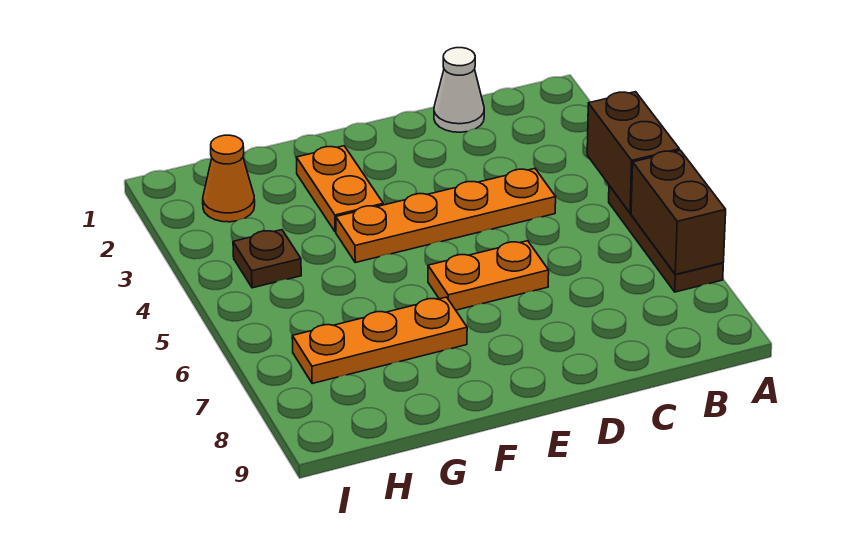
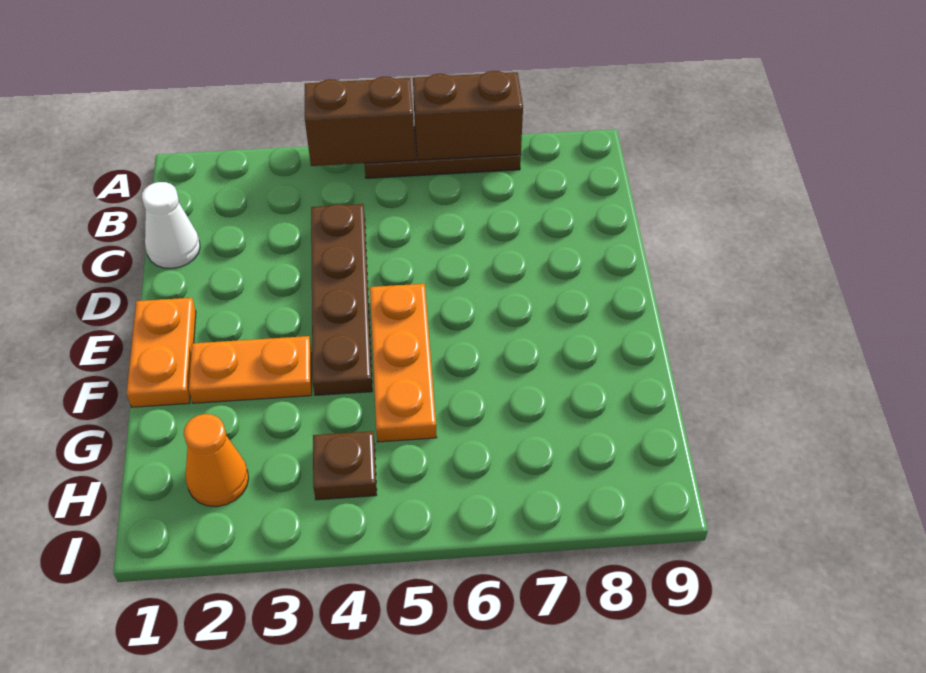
orange 1x4 plate [336,169,556,263] -> brown 1x4 plate [311,204,372,395]
orange 1x2 plate [428,241,549,310] -> orange 1x2 plate moved to [127,298,196,407]
orange 1x3 plate [292,297,467,383] -> orange 1x3 plate moved to [370,284,437,442]

